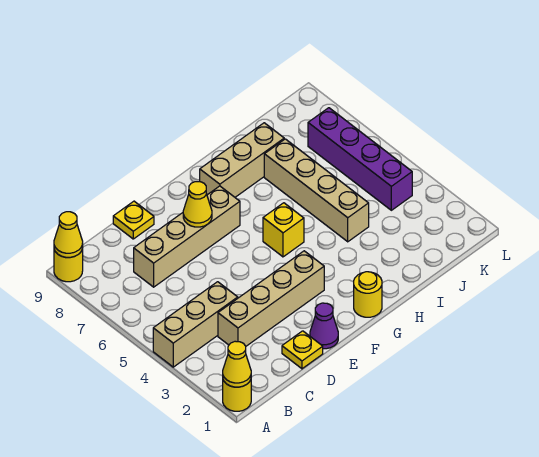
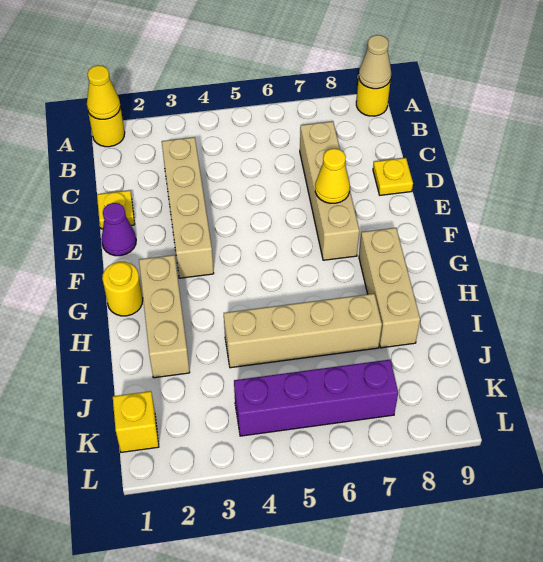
tan 1x3 brick [153,282,238,367] -> tan 1x3 brick moved to [139,255,190,378]
yellow 1x1 cone [54,212,83,257] -> tan 1x1 cone [359,35,391,89]
yellow 1x1 brick [263,203,304,257] -> yellow 1x1 brick moved to [113,391,159,452]

